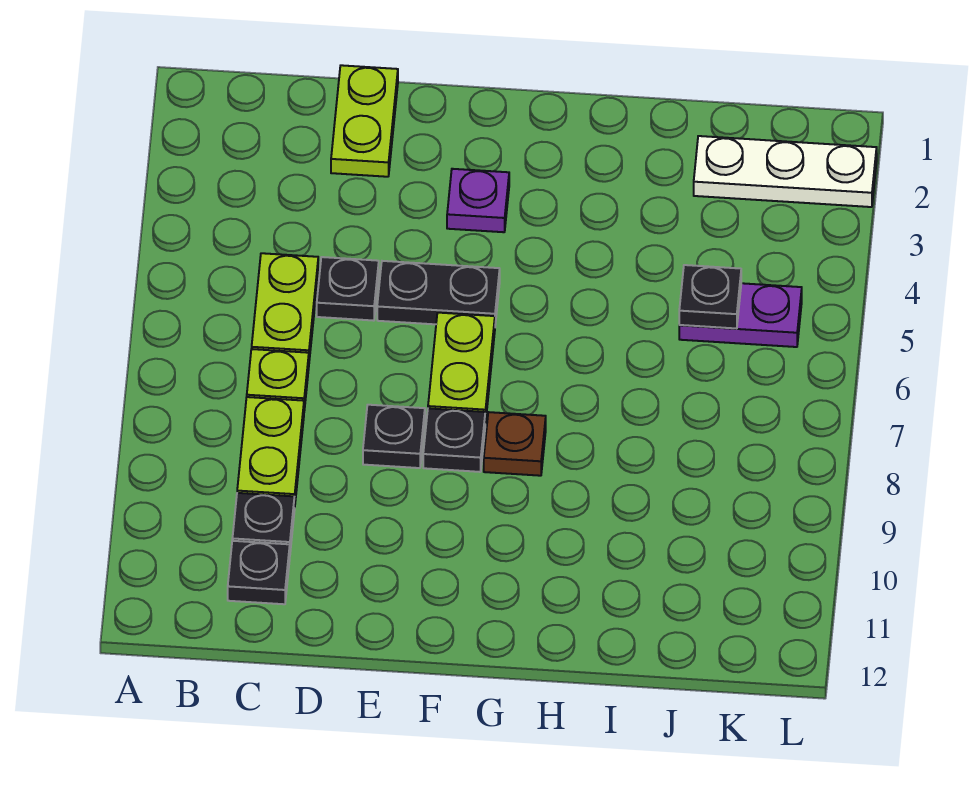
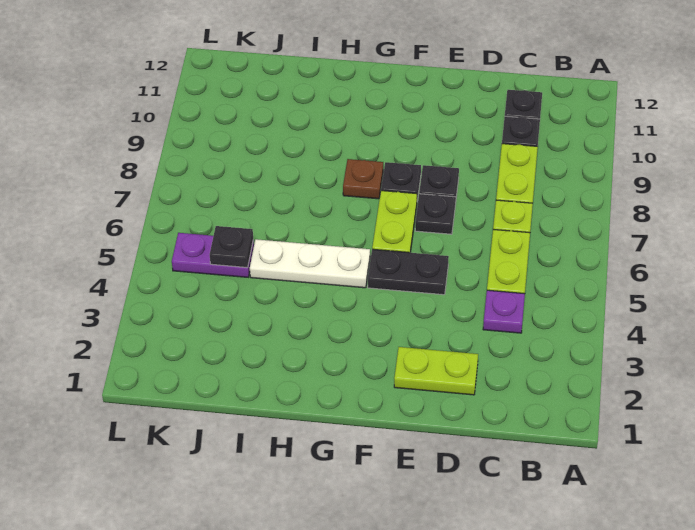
lime 1x2 plate [331,65,398,177] -> lime 1x2 plate turned to [394,347,478,395]
black 1x1 plate [317,257,379,321] -> black 1x1 plate moved to [415,194,456,234]
purple 1x1 plate [447,169,509,232] -> purple 1x1 plate moved to [483,290,525,333]
white 1x3 plate [694,136,877,207] -> white 1x3 plate moved to [250,239,370,288]

